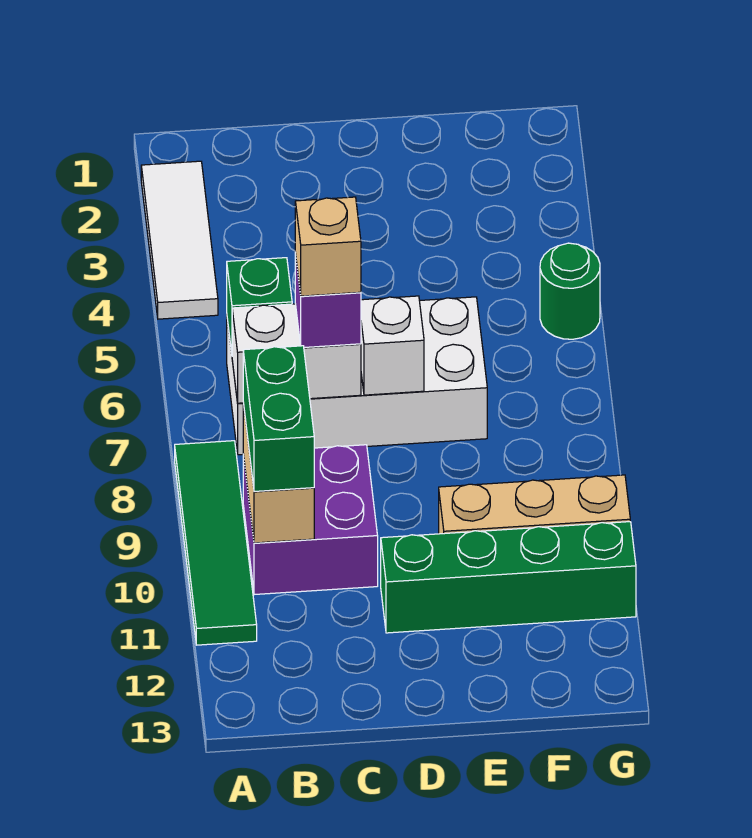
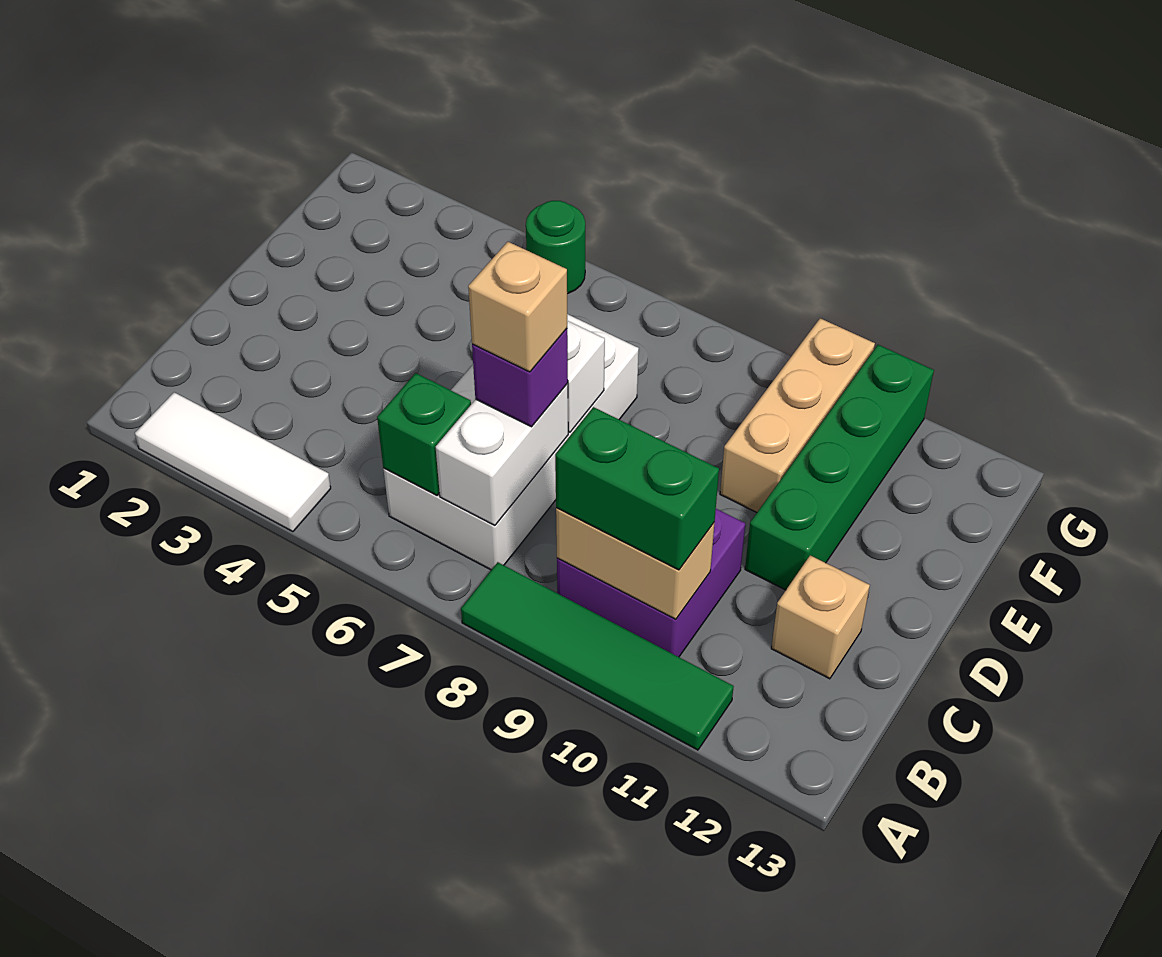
none -> tan 1x1 brick [771,555,870,679]

